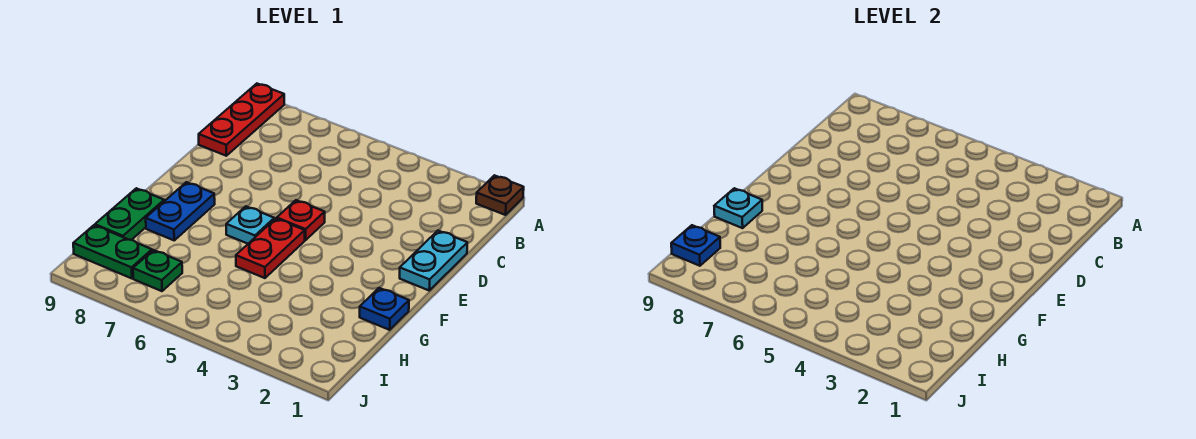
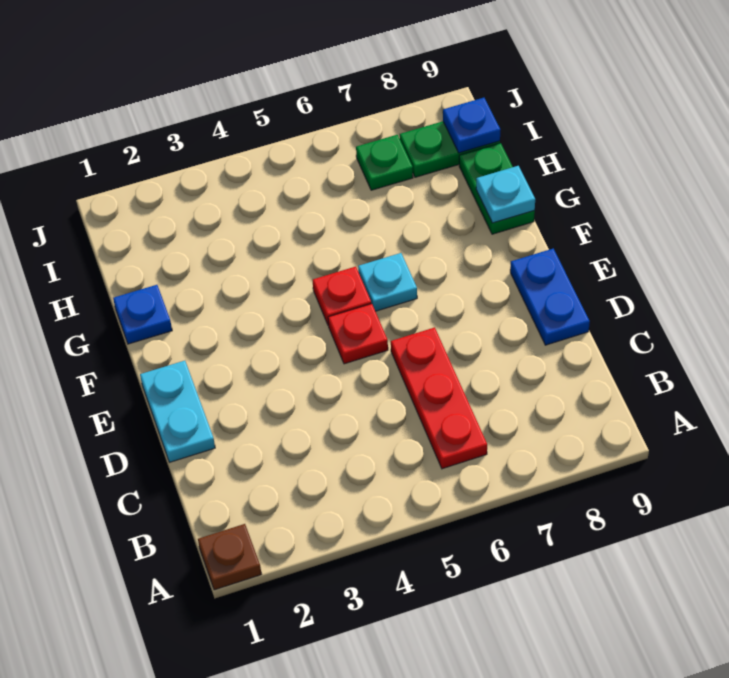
red 1x3 plate [199,84,284,156] -> red 1x3 plate moved to [391,327,487,469]
red 1x2 plate [236,219,305,278] -> red 1x1 plate [313,267,371,326]
blue 1x2 plate [146,182,215,240] -> blue 1x2 plate moved to [510,249,590,345]

